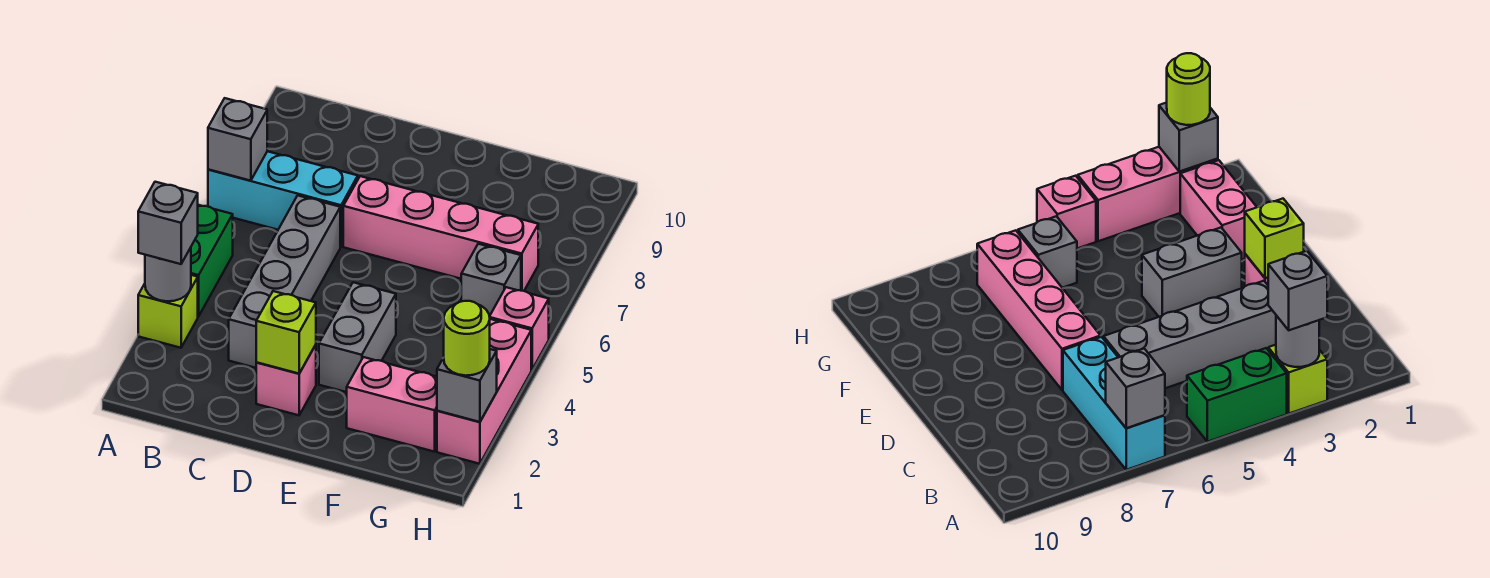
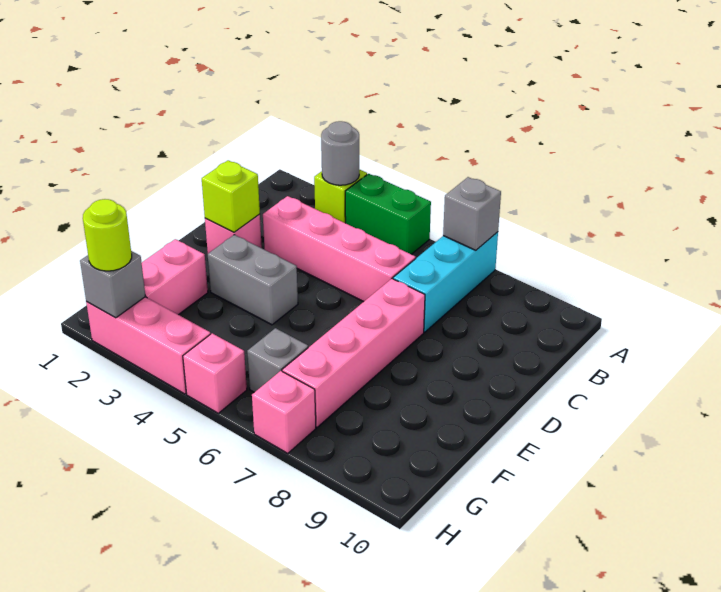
grey 1x1 brick [138,182,198,264] -> none
grey 1x4 brick [229,195,340,368] -> pink 1x4 brick [263,196,416,302]
none -> pink 1x1 brick [252,371,316,453]

